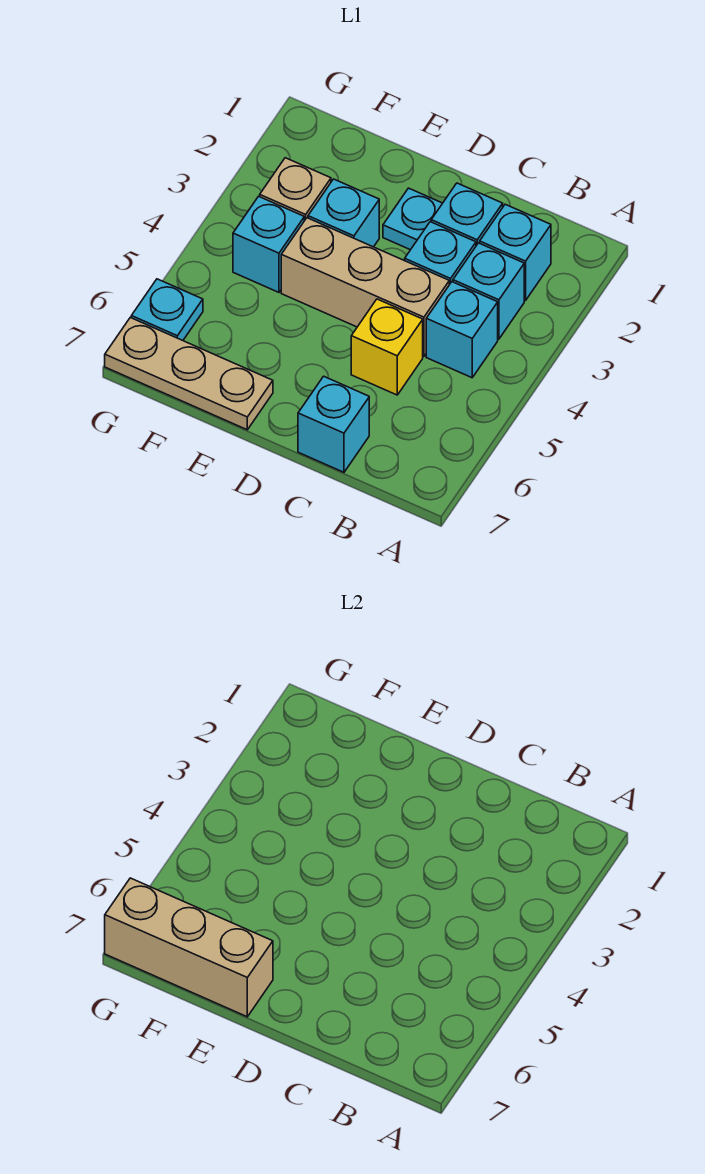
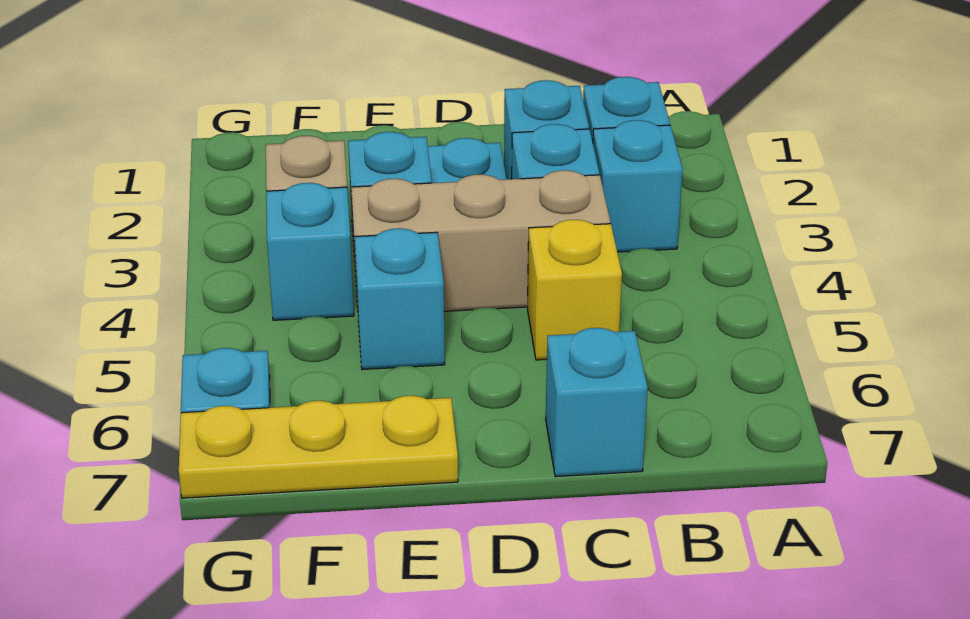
cyan 1x1 brick [426,282,498,378] -> cyan 1x1 brick moved to [355,228,445,369]
tan 1x3 plate [105,318,273,430] -> yellow 1x3 plate [179,396,458,498]
tan 1x3 brick [105,878,273,1017] -> none

